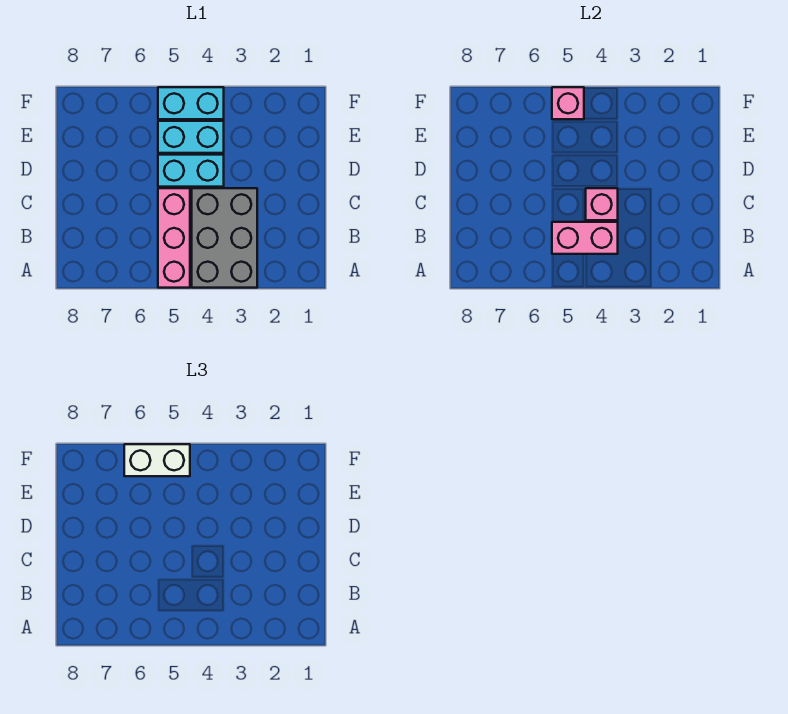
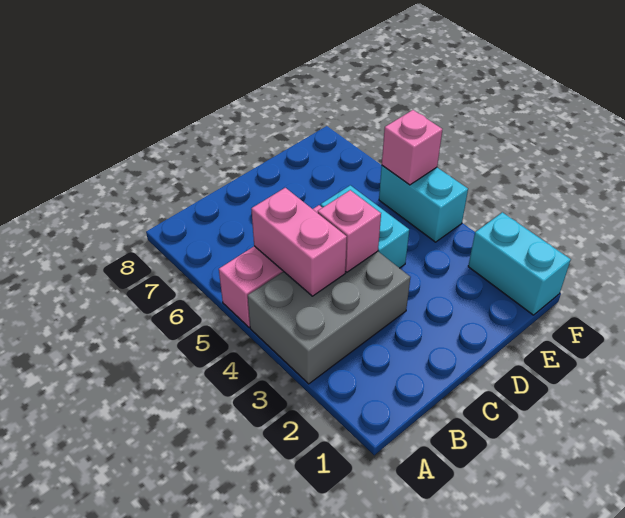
cyan 1x2 brick [158,121,224,153] -> cyan 1x2 brick moved to [468,212,571,315]
white 1x2 brick [124,444,190,476] -> none

